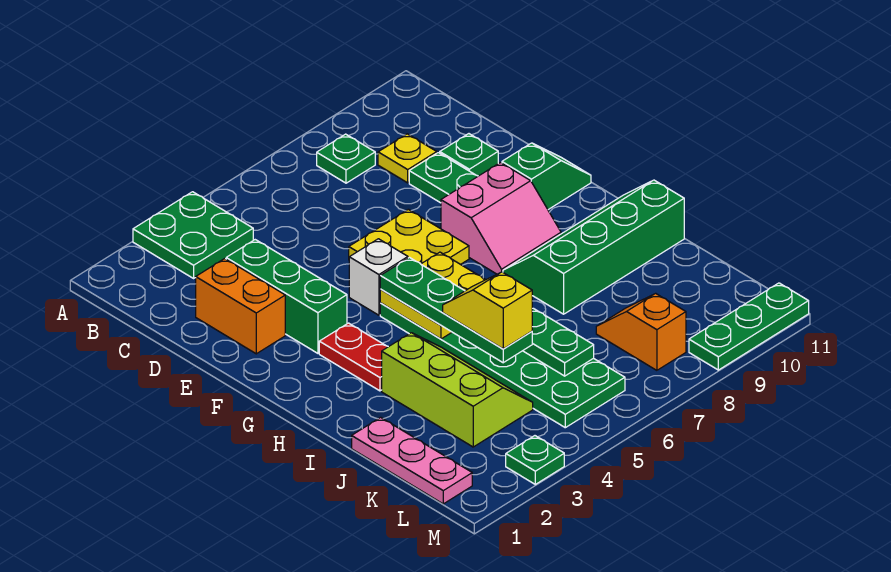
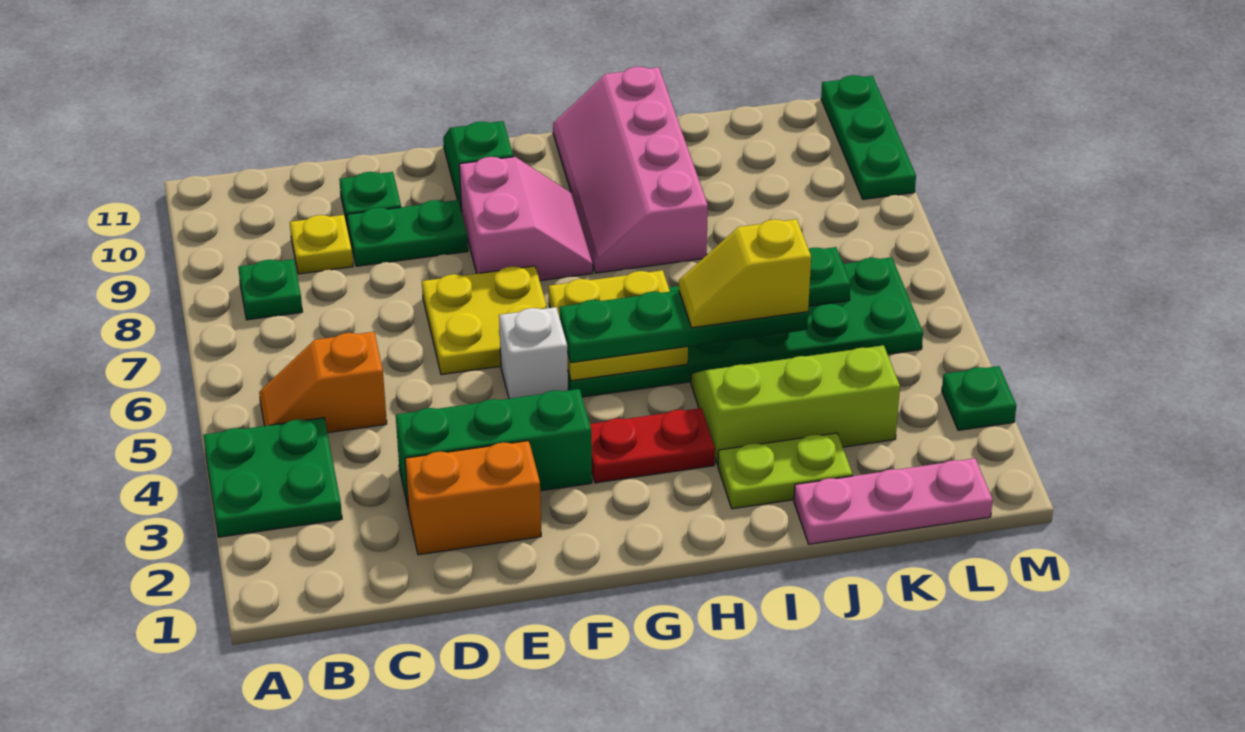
green 2x4 slope [503,180,684,314] -> pink 2x4 slope [553,67,708,273]
none -> lime 1x2 plate [718,433,853,509]
orange 1x2 slope [596,293,686,370] -> orange 1x2 slope moved to [259,332,387,433]

